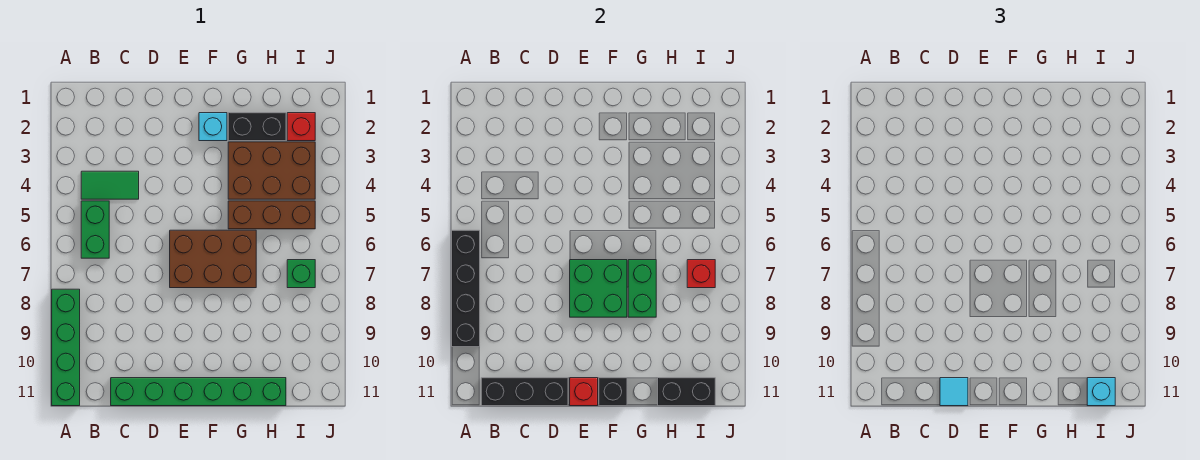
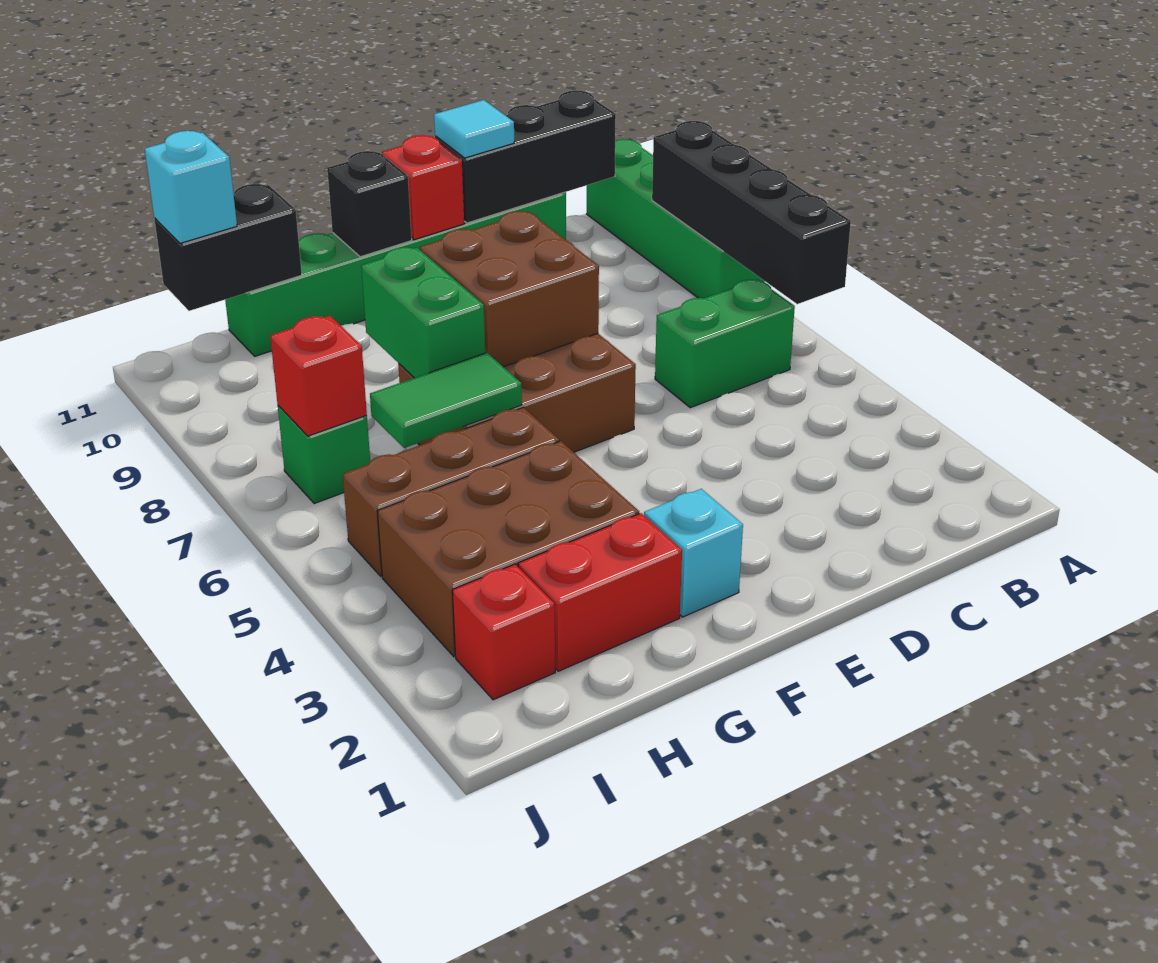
green 1x2 tile [81,171,139,199] -> green 1x2 tile moved to [370,353,522,448]
green 1x2 brick [81,201,109,258] -> green 1x2 brick turned to [655,279,795,408]
green 2x2 brick [570,260,627,317] -> brown 2x2 brick [420,211,599,367]
black 1x2 brick [228,113,286,141] -> red 1x2 brick [518,513,682,671]

